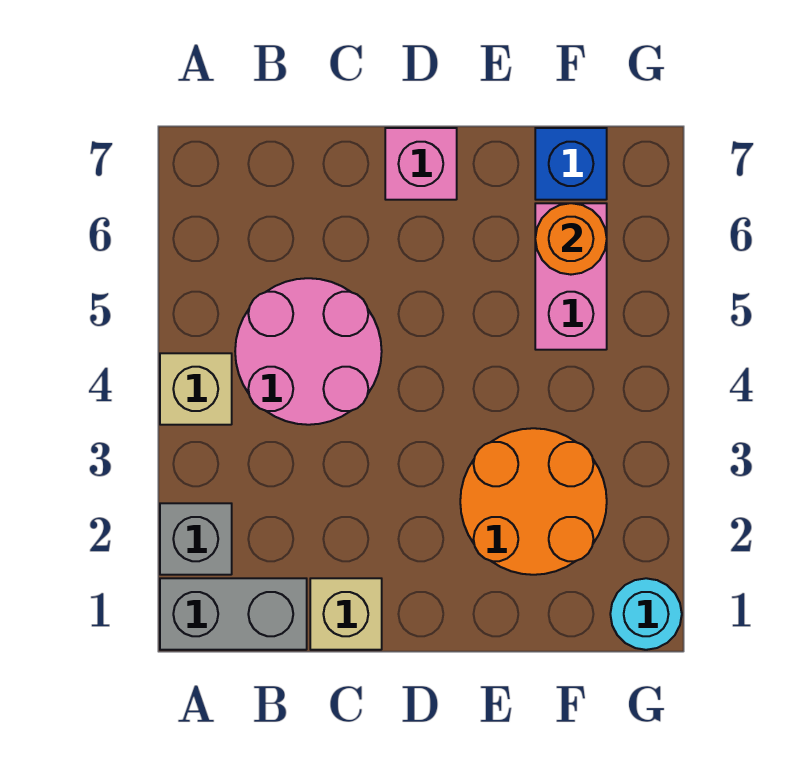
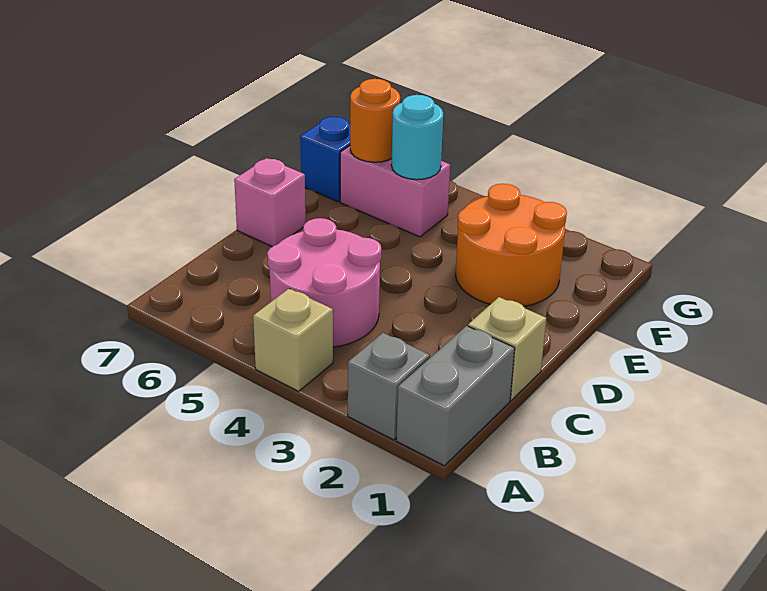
cyan 1x1 round brick [610,578,682,650] -> cyan 1x1 round brick moved to [391,95,443,180]

